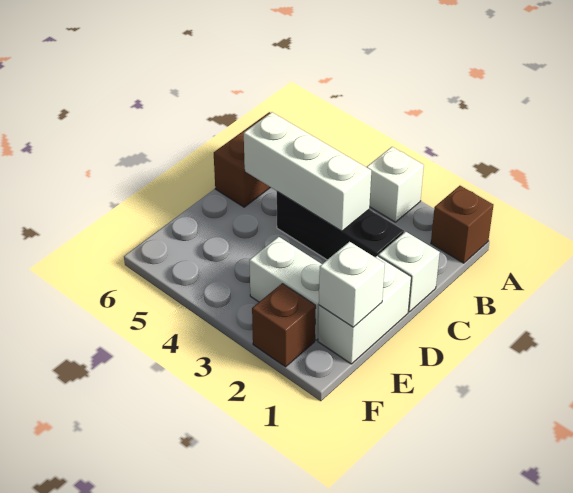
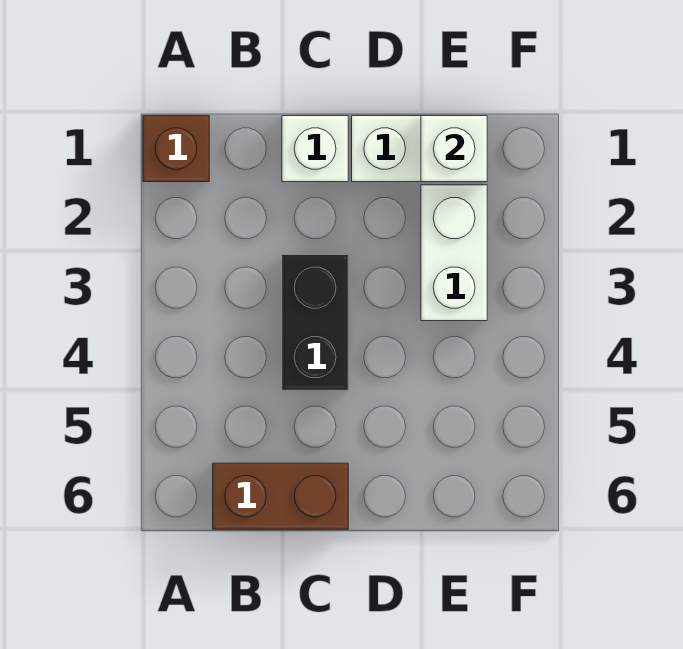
white 1x1 brick [367,147,424,222] -> none
black 1x3 brick [277,192,404,260] -> black 1x2 brick [282,255,348,390]
white 1x3 brick [244,112,371,231] -> none
brown 1x1 brick [252,284,316,367] -> none

